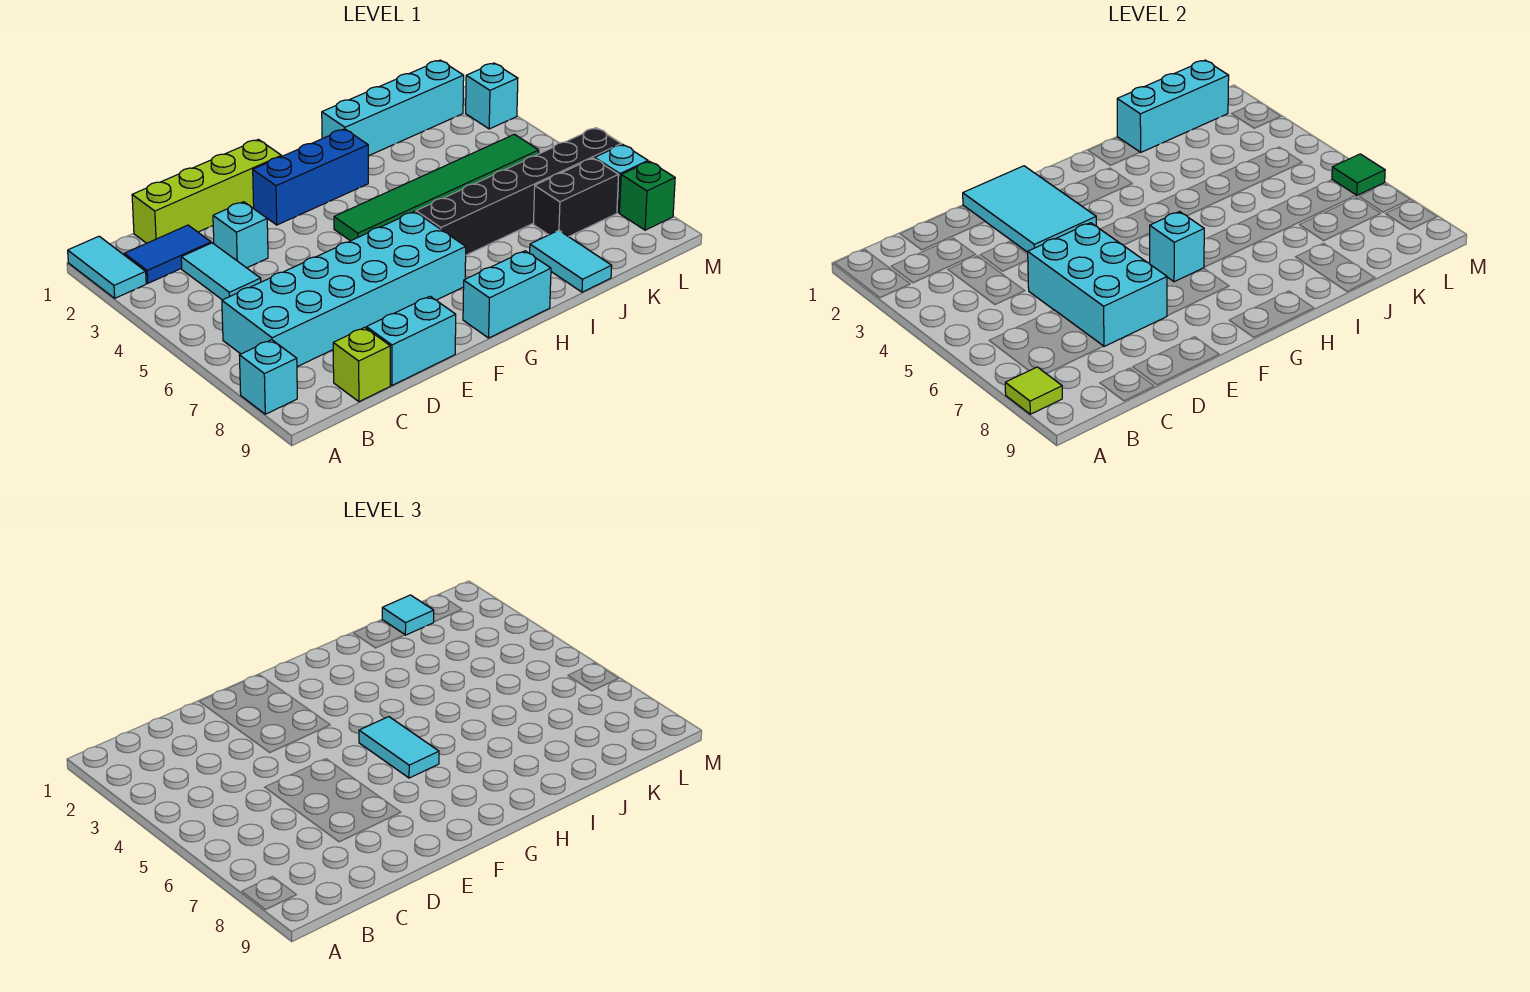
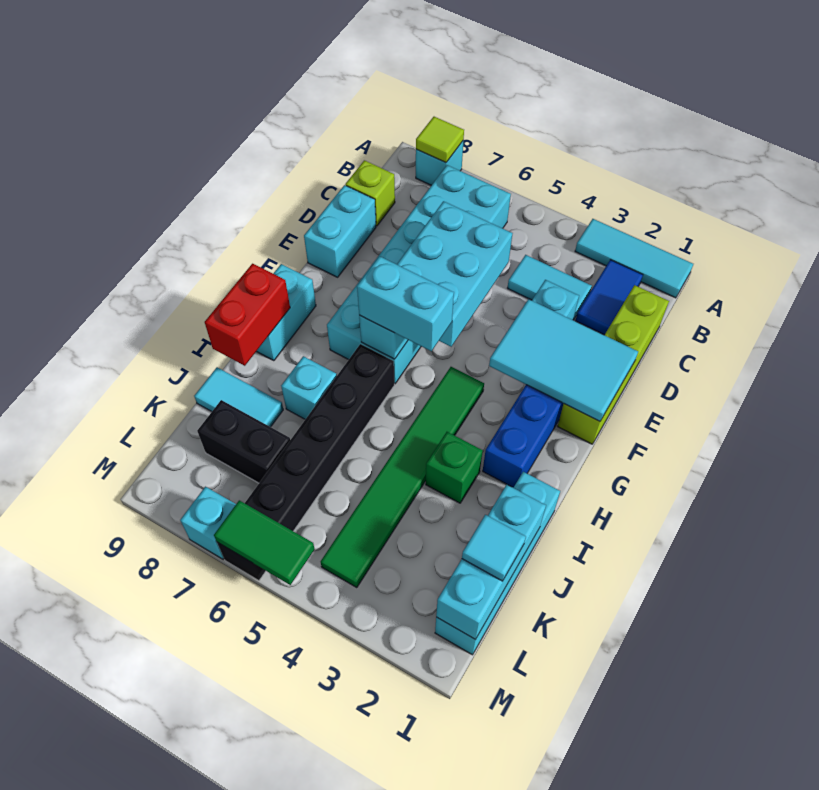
cyan 1x2 tile [68,236,146,298] -> cyan 1x3 tile [575,219,693,298]
cyan 2x3 brick [1028,223,1167,347] -> cyan 2x3 brick turned to [397,201,513,347]
cyan 1x2 tile [359,717,439,778] -> cyan 1x2 brick [357,256,454,351]
none -> red 1x2 brick [205,264,290,366]
black 1x2 brick [534,158,619,237] -> black 1x2 brick turned to [197,400,290,483]
cyan 1x1 brick [466,63,518,129] -> cyan 1x1 brick moved to [281,356,337,419]
green 1x1 tile [1332,154,1385,195] -> green 1x2 tile [214,500,315,585]
green 1x1 brick [620,161,675,230] -> green 1x1 brick moved to [426,432,483,503]

